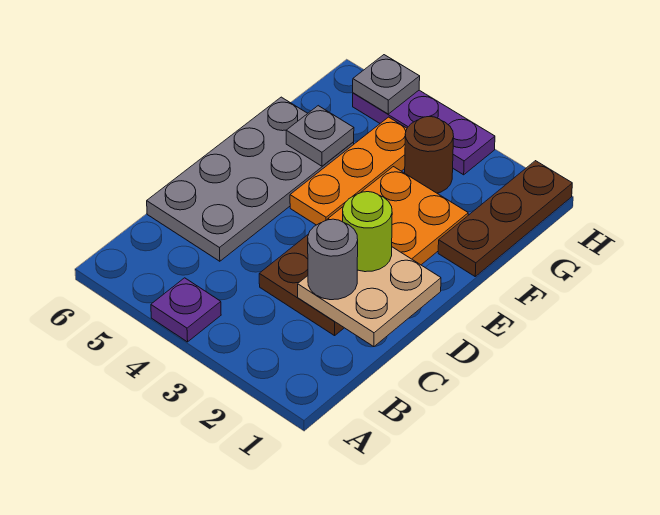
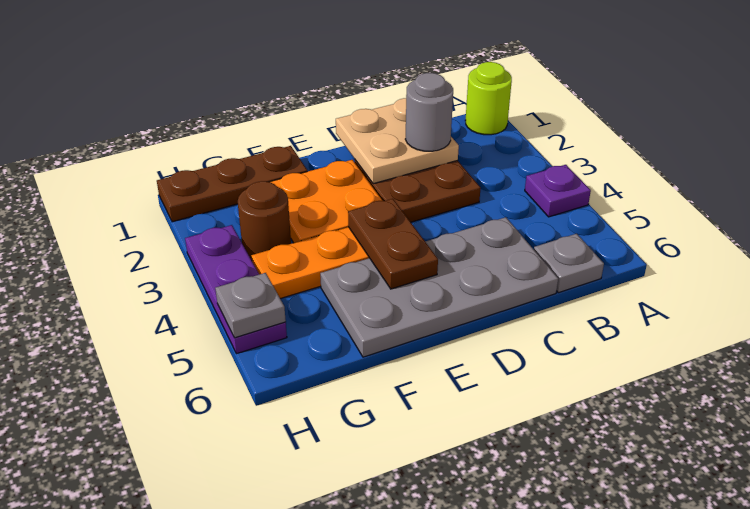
lime 1x1 round brick [343,192,392,272] -> lime 1x1 round brick moved to [465,62,512,135]
none -> brown 1x2 plate [348,199,438,289]
grey 1x1 plate [286,106,354,166] -> grey 1x1 plate moved to [534,234,604,293]

